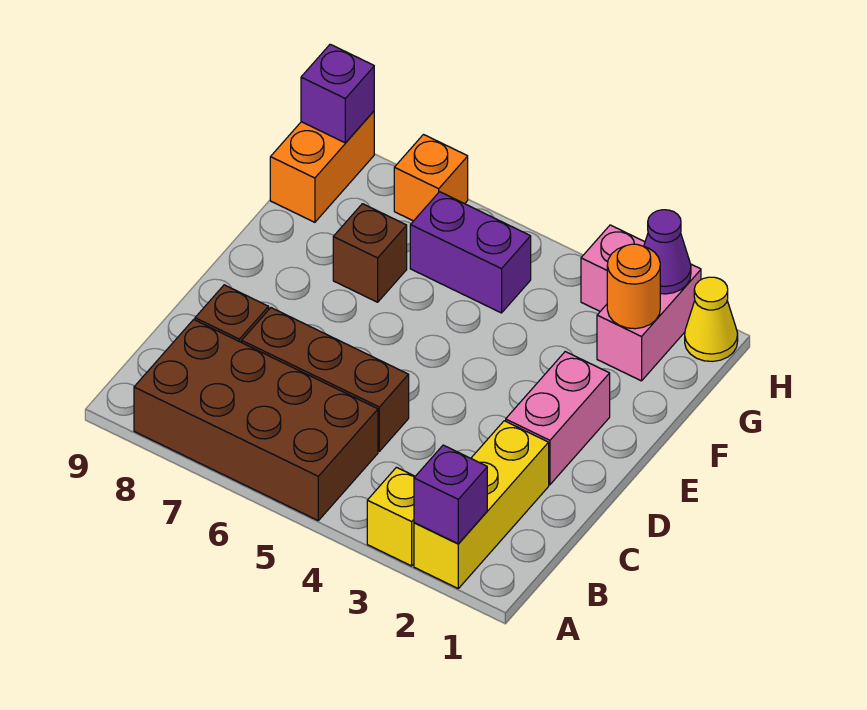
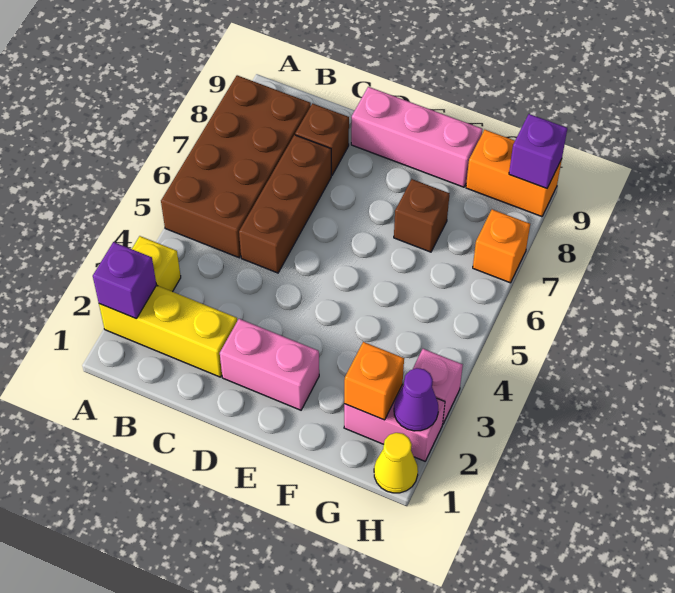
none -> pink 1x3 brick [351,87,482,187]
orange 1x1 round brick [607,244,660,329] -> orange 1x1 brick [344,342,404,420]
purple 1x2 brick [410,192,531,313] -> none

